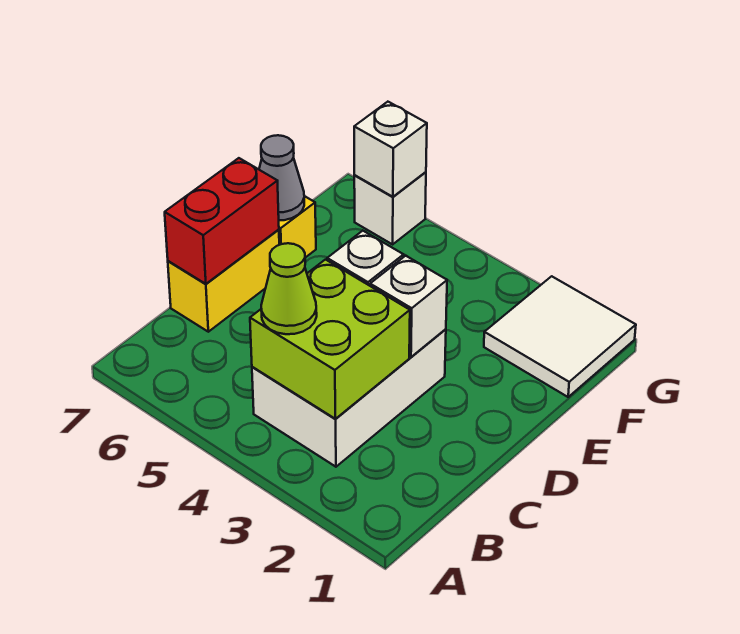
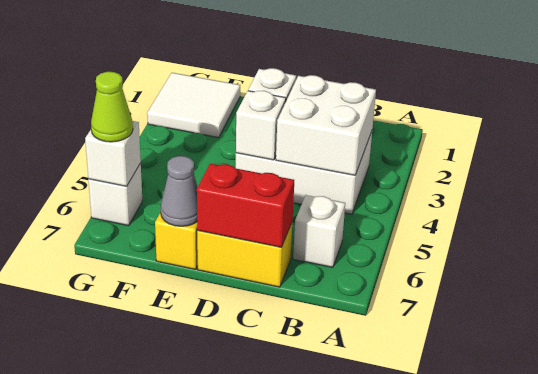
lime 2x2 brick [250,260,410,419] -> white 2x2 brick [276,75,376,175]
lime 1x1 cone [261,243,317,334] -> lime 1x1 cone moved to [91,72,133,142]
none -> white 1x1 brick [293,195,345,267]

